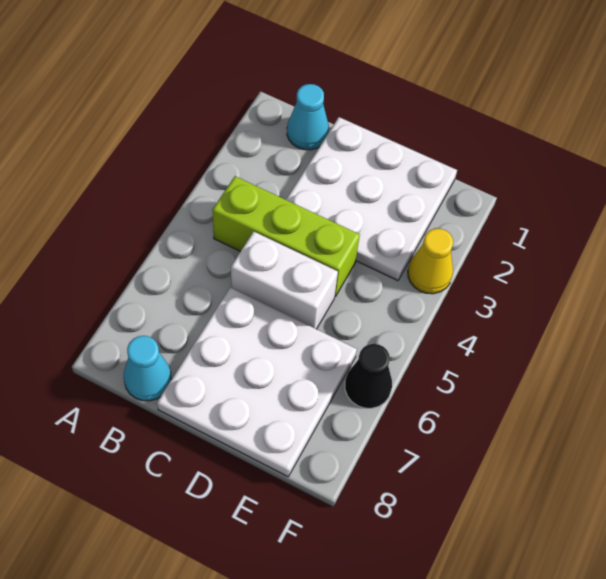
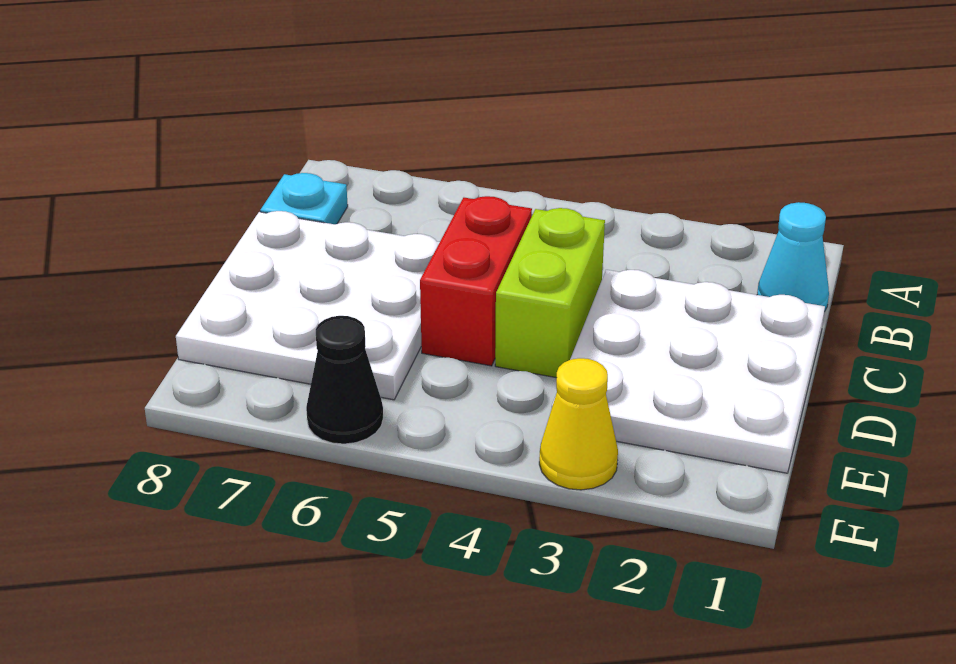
lime 1x3 brick [212,176,360,297] -> lime 1x2 brick [495,208,605,378]
cyan 1x1 cone [124,336,171,401] -> cyan 1x1 plate [260,173,348,224]
white 1x2 brick [231,232,338,329] -> red 1x2 brick [420,196,532,366]

